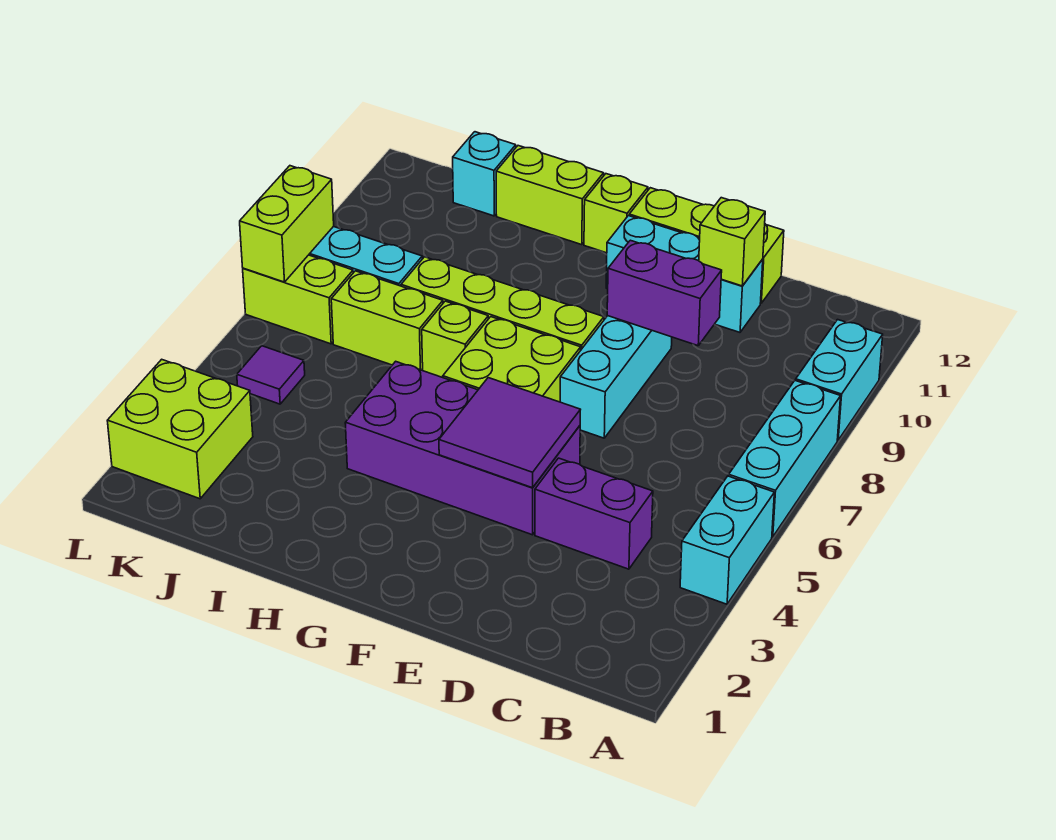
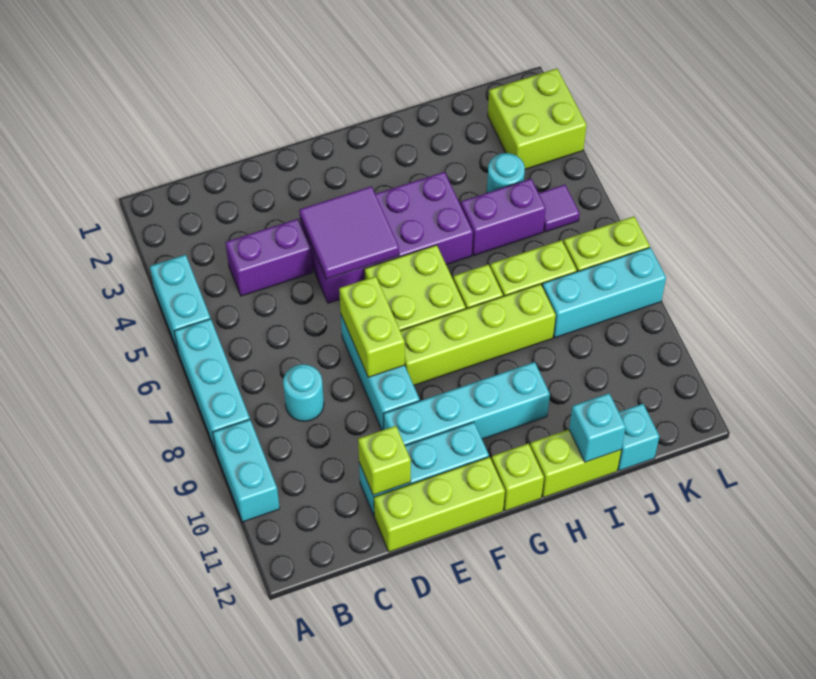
none -> cyan 1x1 round brick [283,364,324,421]
purple 1x2 brick [607,240,722,346] -> purple 1x2 brick moved to [461,179,546,255]
none -> cyan 1x4 brick [384,362,550,446]
none -> cyan 1x1 brick [569,393,626,462]
none -> cyan 1x1 round brick [487,153,525,193]
lime 1x2 brick [240,166,334,282] -> lime 1x2 brick moved to [339,276,405,377]

